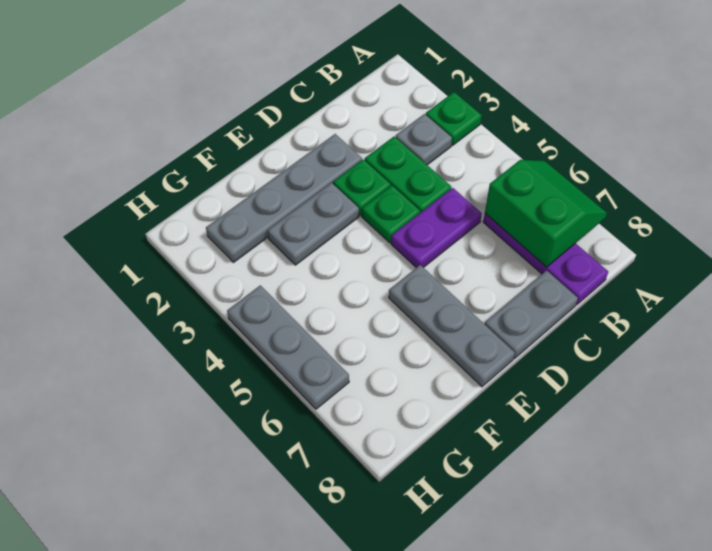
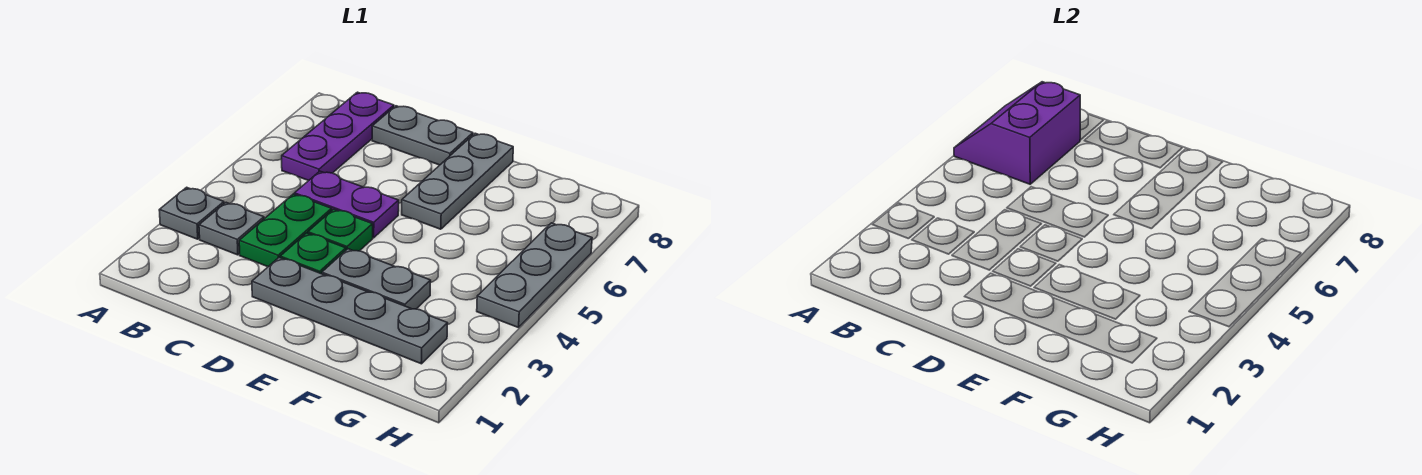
green 1x1 plate [426,92,482,146] -> grey 1x1 plate [159,187,224,239]
green 2x2 slope [485,160,607,267] -> purple 2x2 slope [954,82,1080,184]

